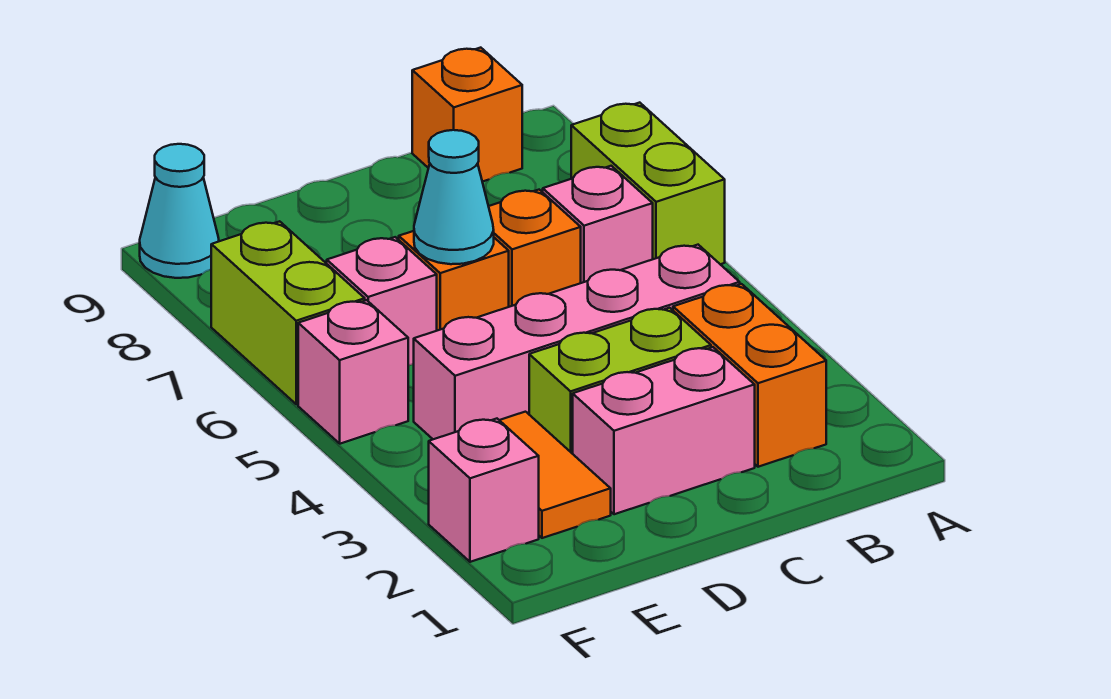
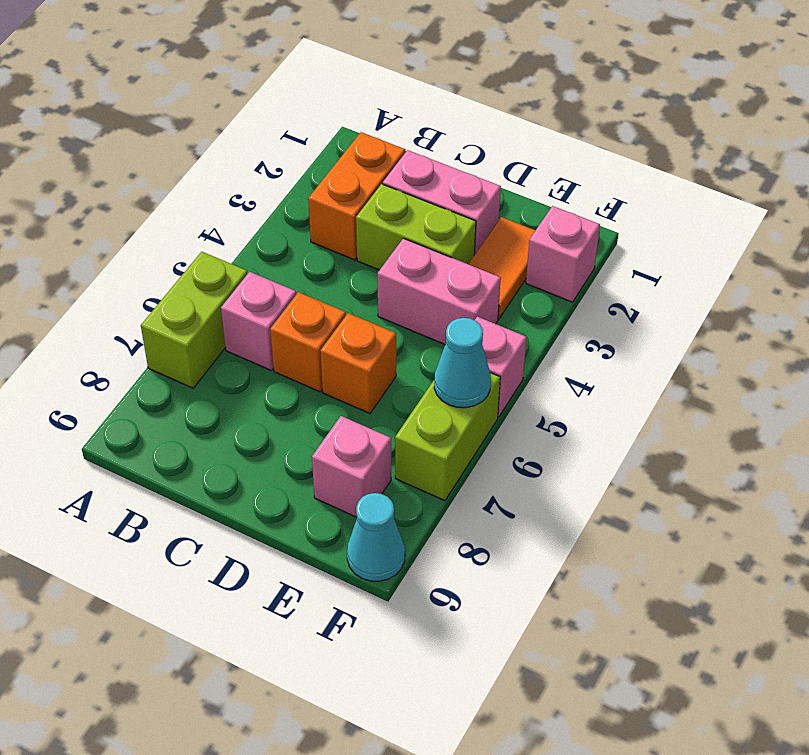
pink 1x4 brick [414,245,740,439] -> pink 1x2 brick [377,238,501,344]
orange 1x1 brick [412,48,522,182] -> none
cyan 1x1 cone [414,130,494,264] -> cyan 1x1 cone moved to [434,318,491,408]
pink 1x1 brick [327,237,437,366] -> pink 1x1 brick moved to [312,416,391,517]

